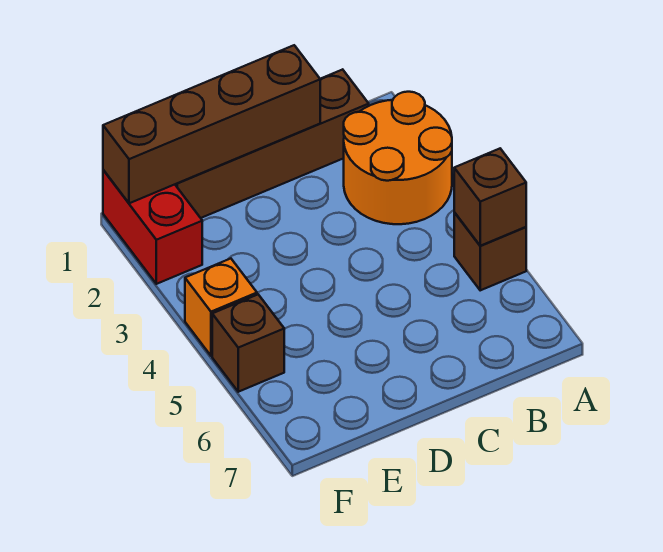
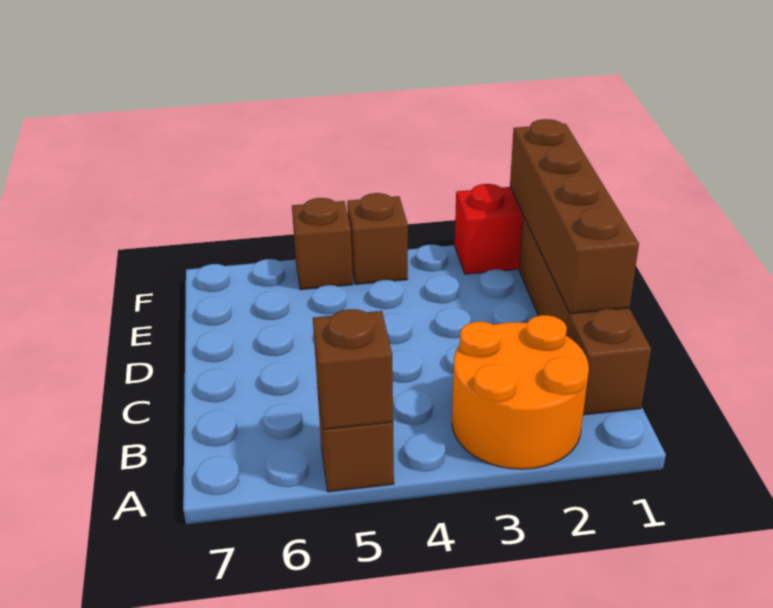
orange 1x1 brick [185,259,257,356] -> brown 1x1 brick [347,193,408,284]

